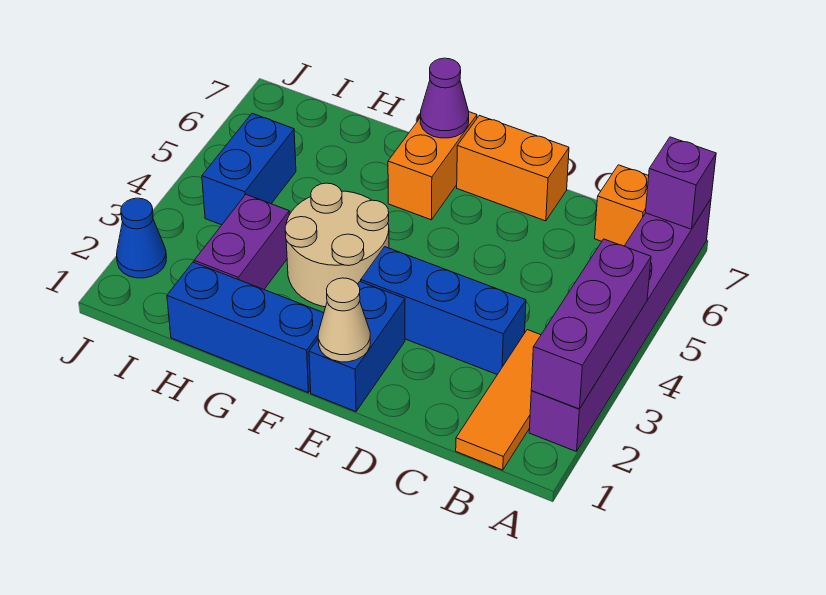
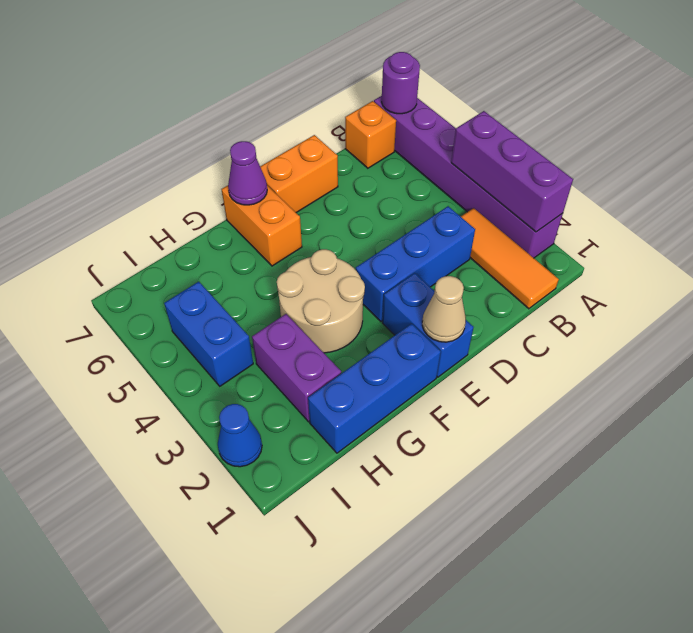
purple 1x1 brick [645,137,716,229] -> purple 1x1 round brick [382,52,420,114]

